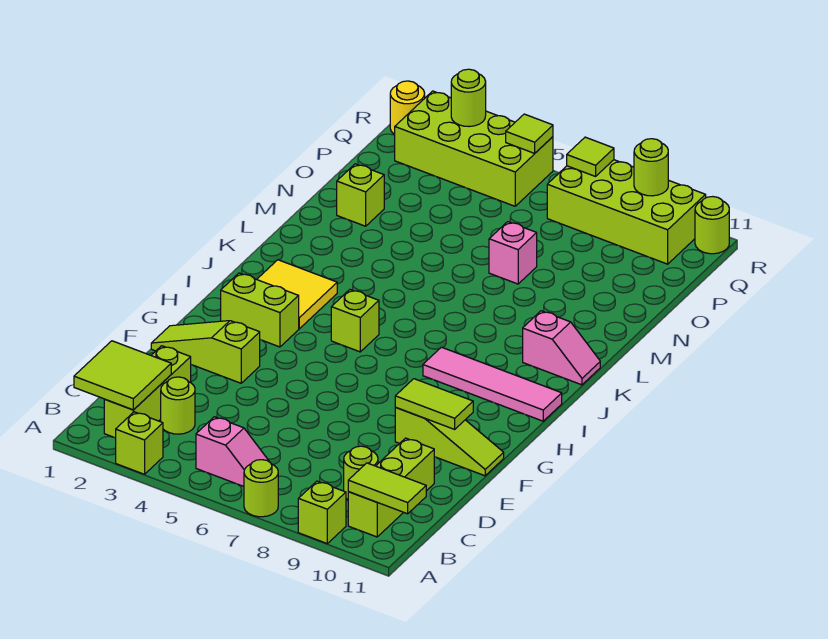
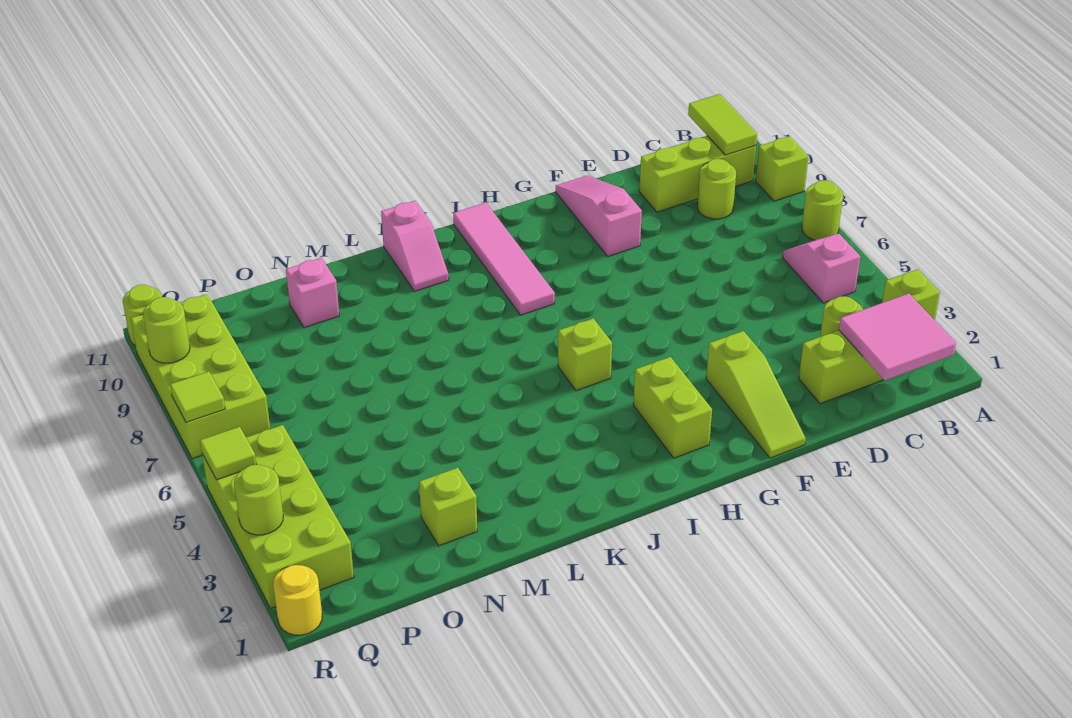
lime 2x2 tile [74,341,171,410] -> pink 2x2 tile [839,293,956,380]
lime 1x3 slope [395,408,504,476] -> pink 1x3 slope [556,176,642,256]
lime 1x2 tile [395,379,473,429] -> none
yellow 2x2 tile [257,260,337,329] -> none
pink 1x2 slope [523,311,600,385] -> pink 1x2 slope turned to [381,201,449,291]
pink 1x1 brick [489,222,537,284] -> pink 1x1 brick moved to [286,258,339,328]

